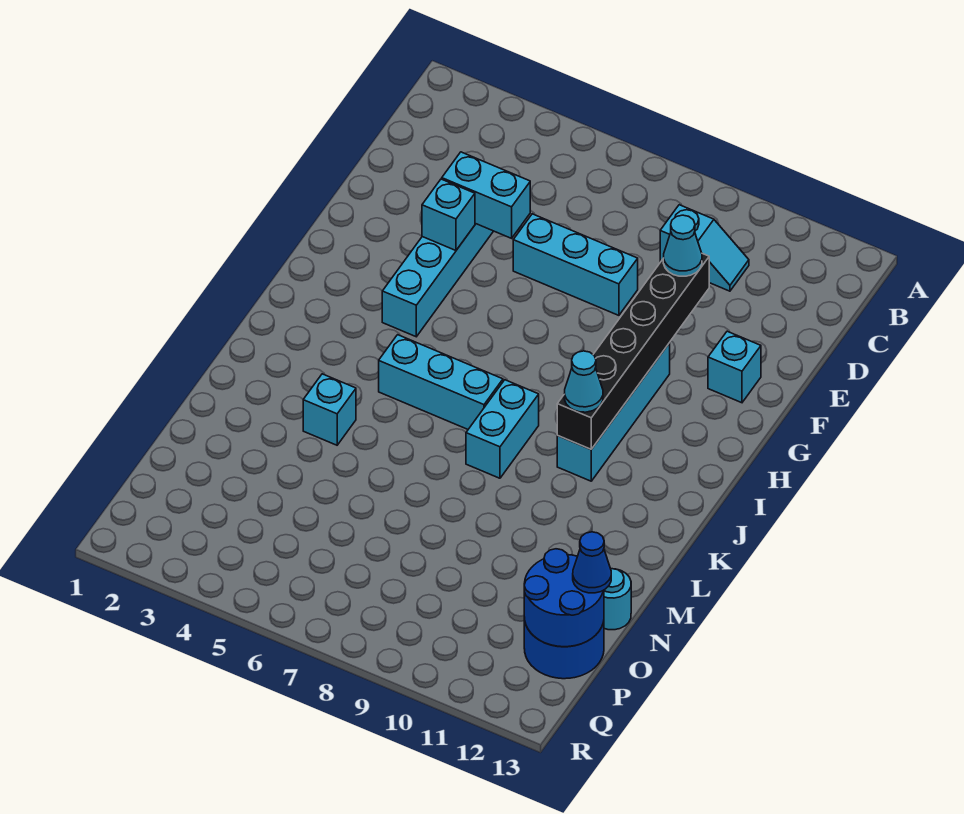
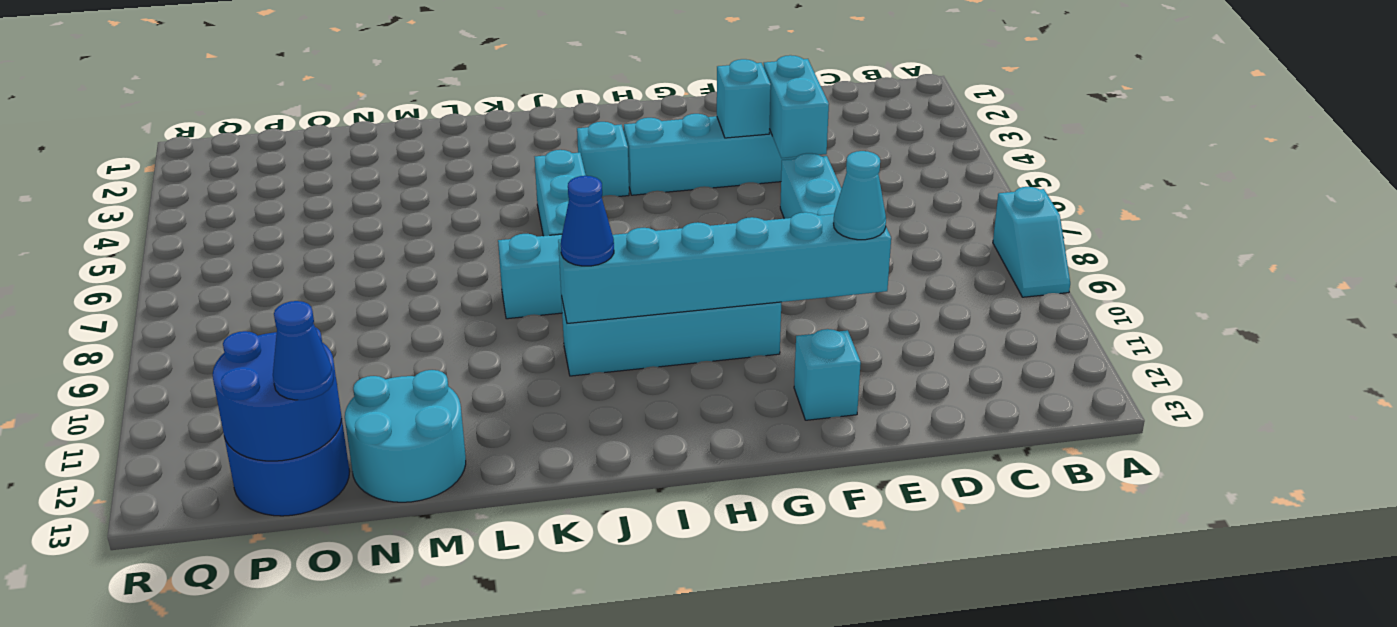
cyan 1x2 slope [660,205,749,291] -> cyan 1x2 slope moved to [993,187,1070,297]
black 1x6 brick [557,254,709,449] -> cyan 1x6 brick [558,212,891,323]
cyan 1x1 cone [564,351,603,412] -> blue 1x1 cone [561,176,614,266]
cyan 1x1 brick [303,374,356,445] -> cyan 1x1 brick moved to [577,122,629,196]
cyan 1x1 round brick [604,569,631,630] -> cyan 2x2 round brick [345,370,466,502]

